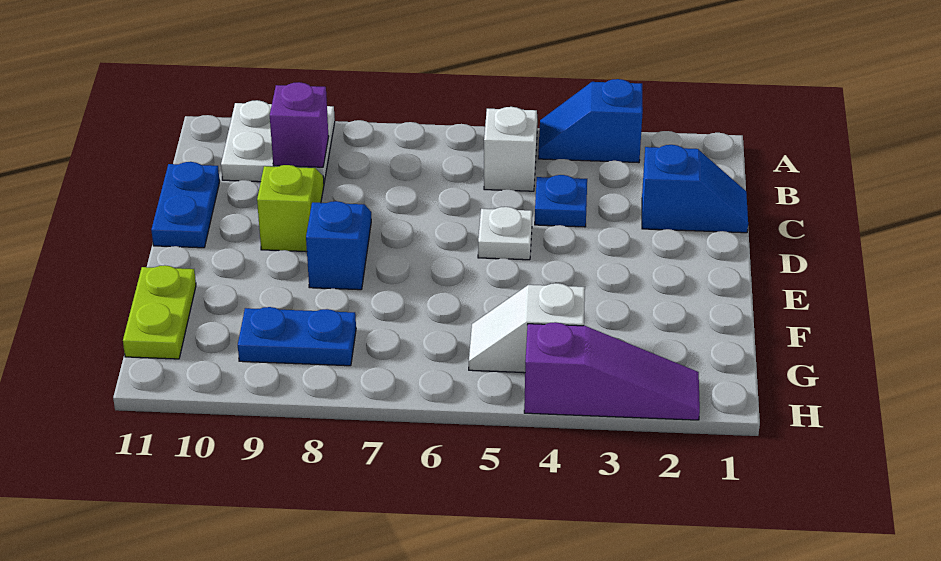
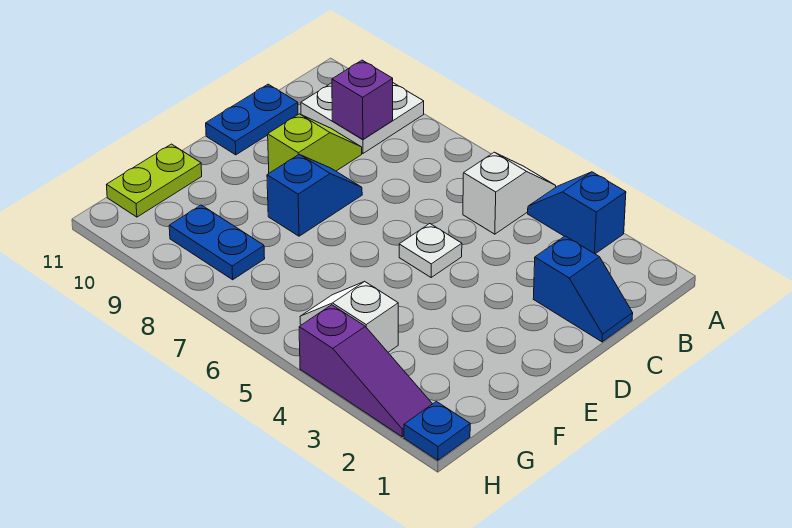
blue 1x1 plate [535,175,587,227] -> blue 1x1 plate moved to [404,401,470,460]

